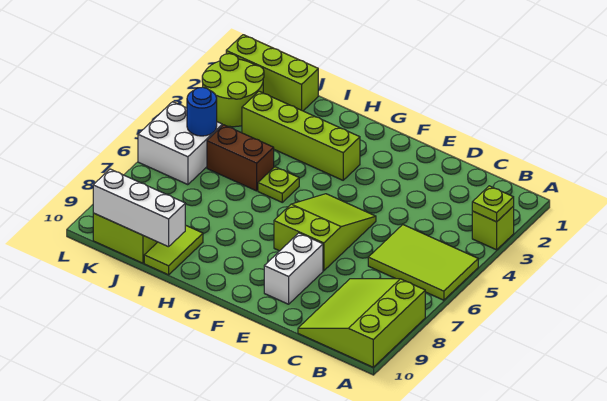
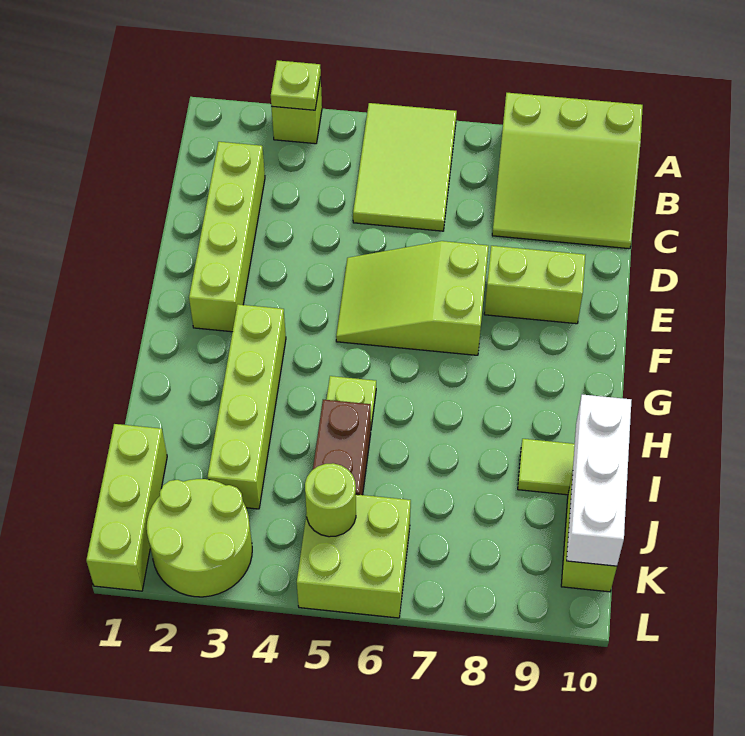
none -> lime 1x4 brick [189,142,265,332]
white 1x2 brick [264,233,323,304] -> lime 1x2 brick [484,246,585,324]
white 2x2 brick [138,102,222,185] -> lime 2x2 brick [297,494,411,618]
blue 1x1 round brick [187,87,217,136] -> lime 1x1 round brick [305,463,356,537]

